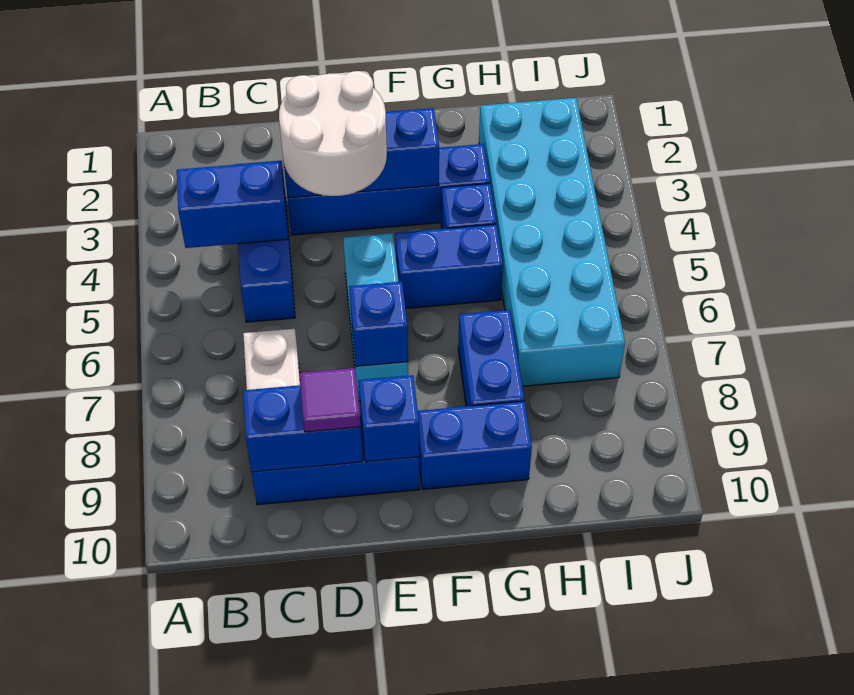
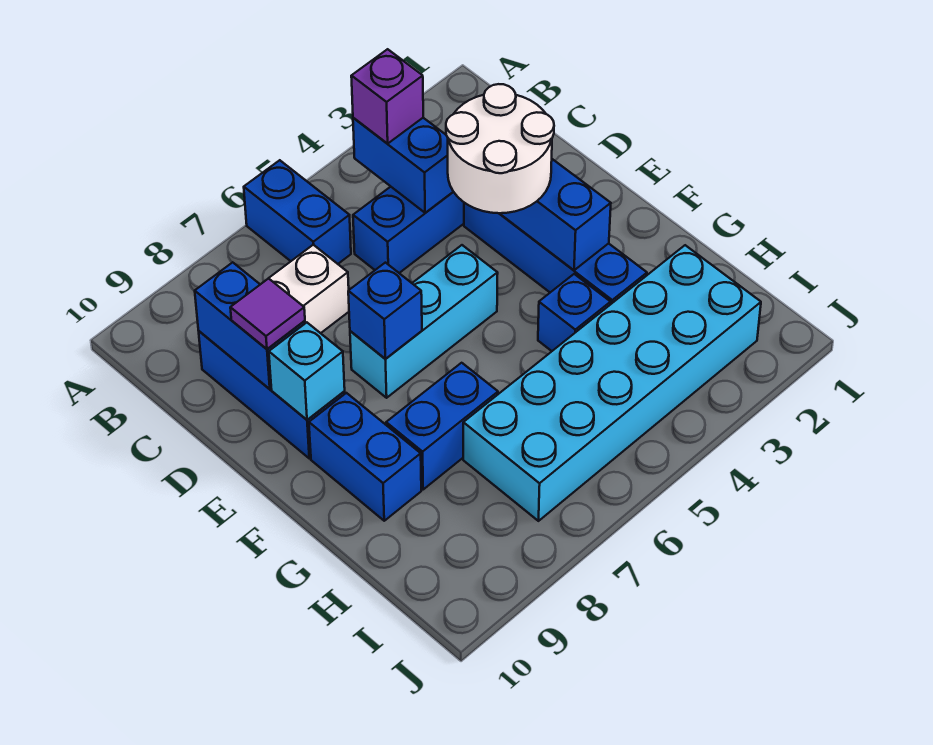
none -> purple 1x1 brick [351,49,423,143]
blue 1x1 brick [359,375,419,462] -> cyan 1x1 brick [269,323,345,420]
blue 1x2 brick [395,224,503,309] -> blue 1x2 brick moved to [244,160,351,264]

